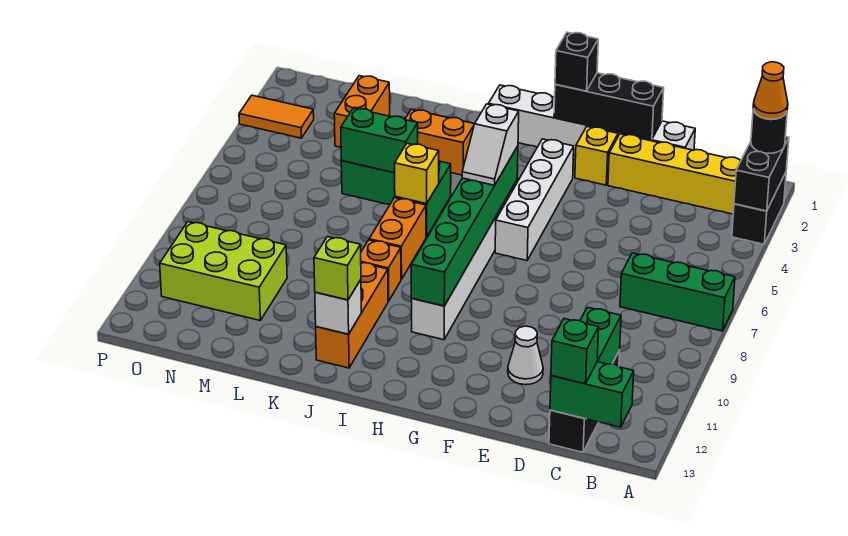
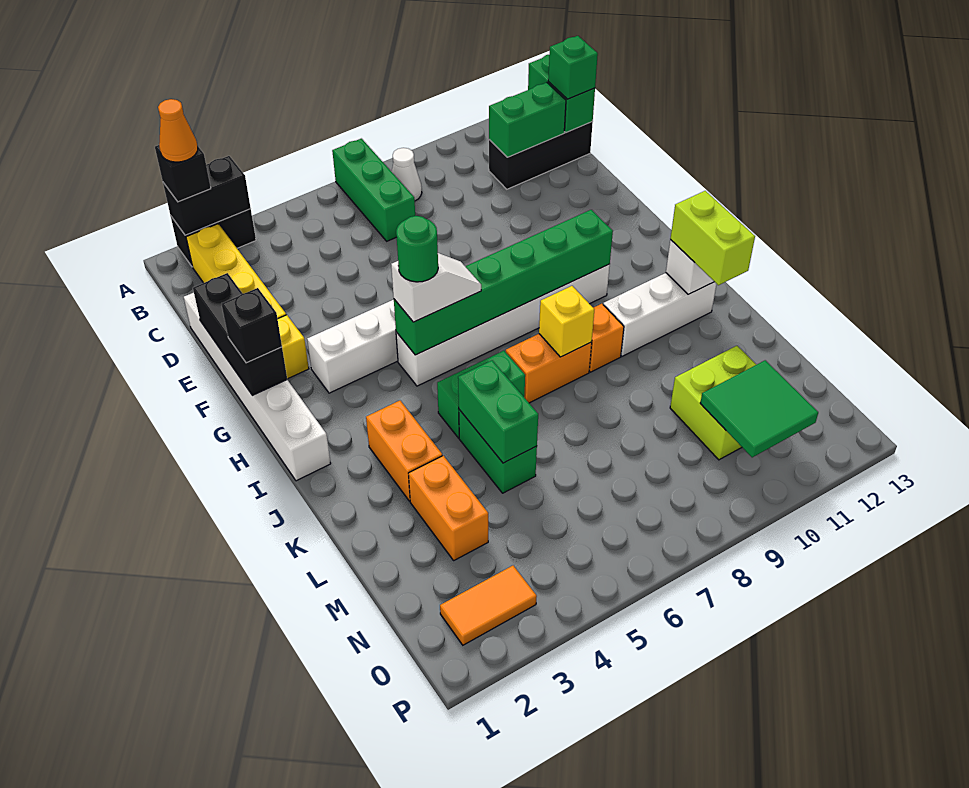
black 1x1 round brick [751,110,787,153] -> black 1x1 brick [155,145,211,202]
white 1x1 cone [508,326,543,385] -> white 1x1 cone moved to [392,148,422,201]
none -> green 1x1 round brick [396,216,438,282]
yellow 1x1 brick [395,143,439,204] -> yellow 1x1 brick moved to [539,286,594,357]
orange 1x3 brick [316,263,388,368] -> white 1x3 brick [603,273,716,356]
lime 1x1 brick [314,237,361,300] -> lime 1x2 brick [670,191,755,285]
orange 1x2 brick [334,76,390,147] -> orange 1x2 brick turned to [409,456,488,560]
lime 2x3 brick [160,222,287,320] -> lime 2x2 brick [670,346,756,460]
none -> green 2x2 tile [700,360,818,457]
orange 1x2 tile [239,95,314,138] -> orange 1x2 tile turned to [440,566,537,645]

